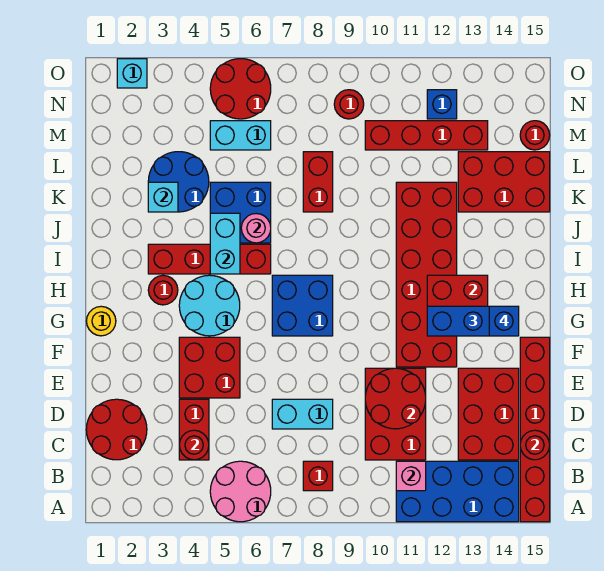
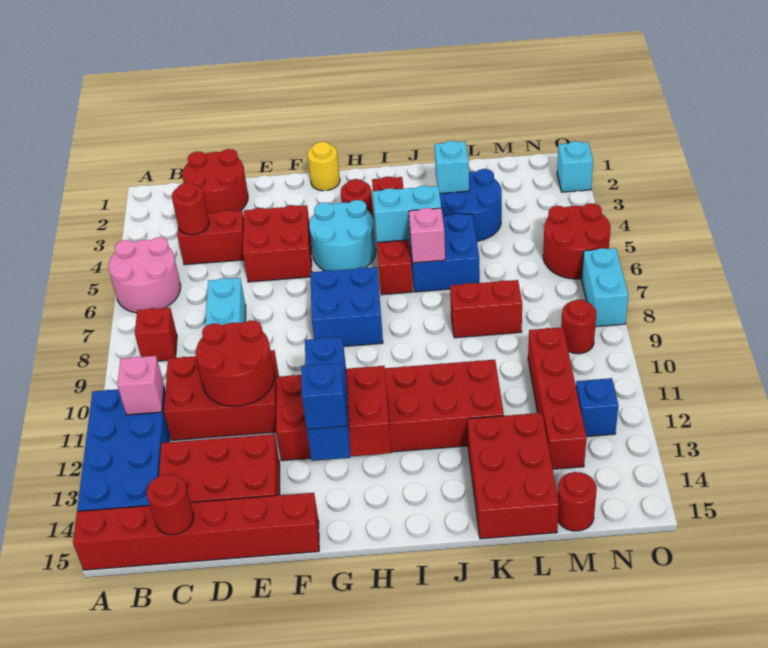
pink 1x1 round brick [241,214,271,243] -> pink 1x1 brick [409,208,445,263]
cyan 1x2 brick [210,121,271,150] -> cyan 1x2 brick moved to [582,248,629,327]

